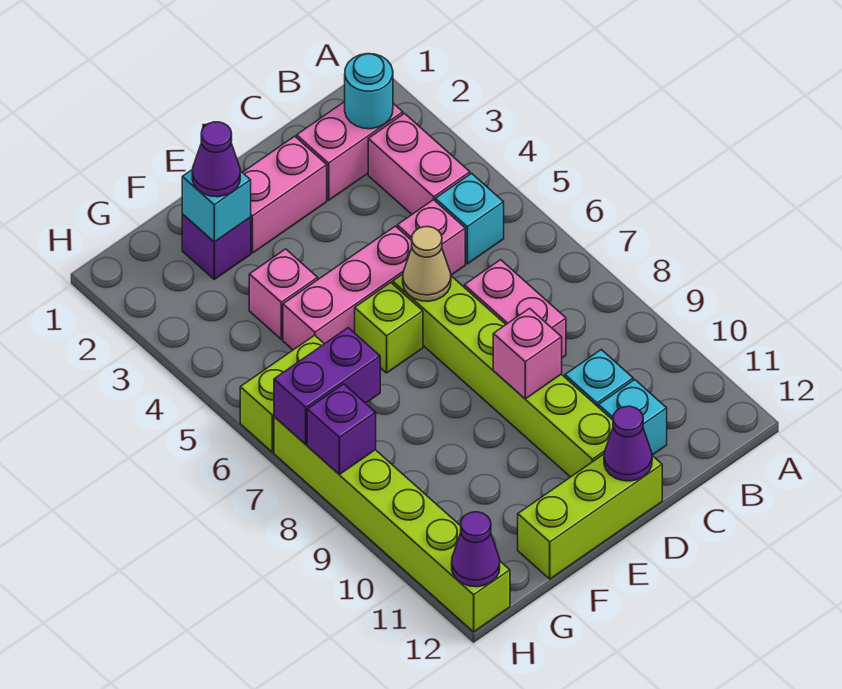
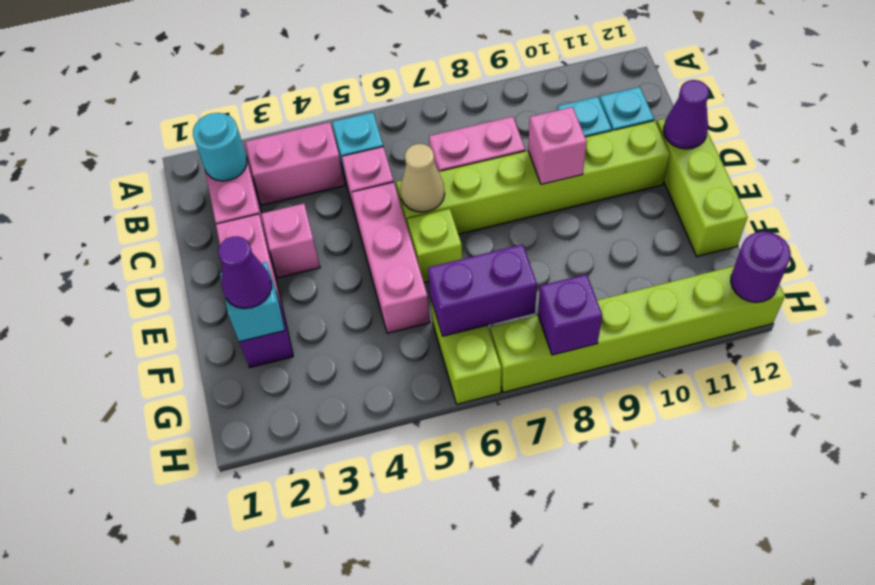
pink 1x1 brick [249,249,318,339] -> pink 1x1 brick moved to [262,204,320,278]
purple 1x2 brick [274,328,380,444] -> purple 1x2 brick turned to [428,244,537,336]
purple 1x1 cone [452,512,500,587] -> purple 1x1 round brick [731,231,791,302]

